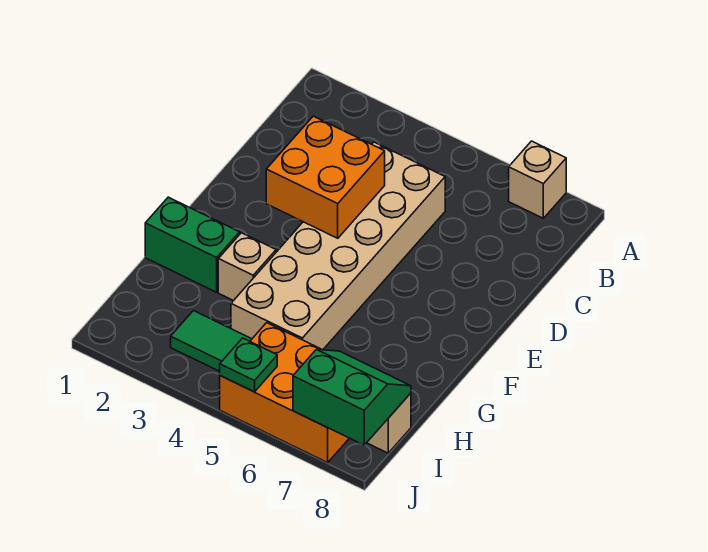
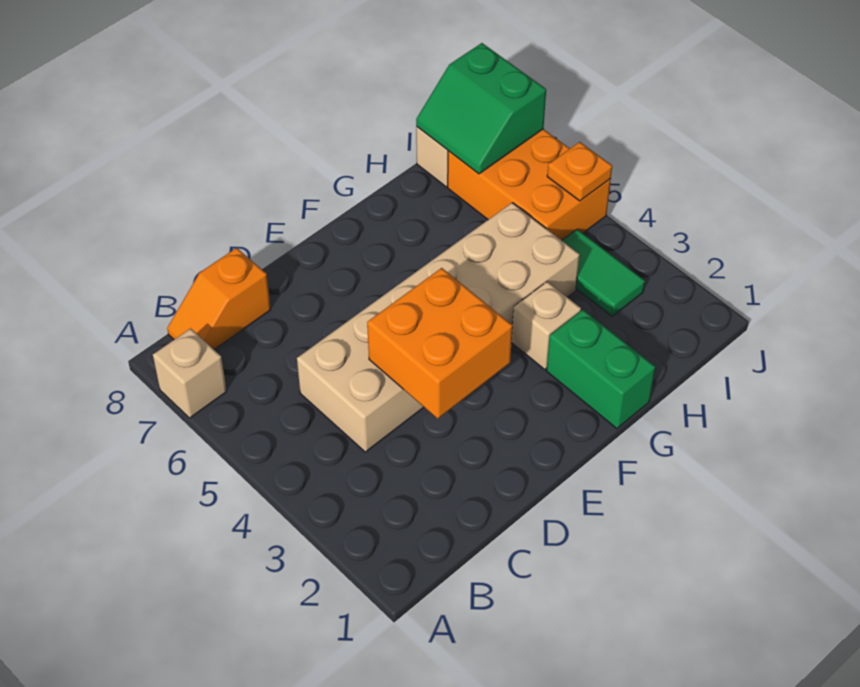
none -> orange 1x2 slope [167,248,271,349]
green 1x1 plate [220,338,277,392] -> orange 1x1 plate [547,142,612,201]

